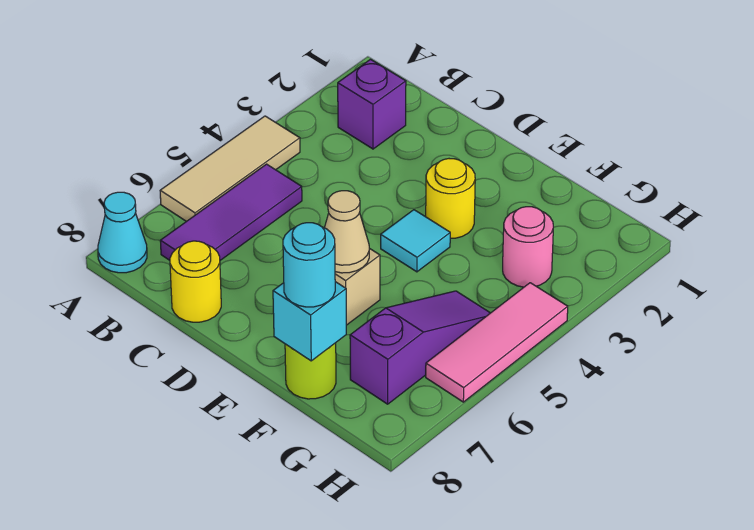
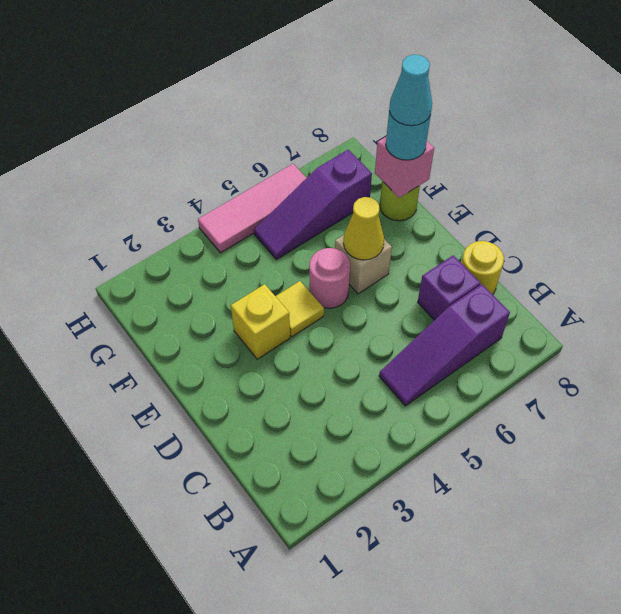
tan 1x3 tile [160,116,300,221] -> none
cyan 1x1 cone [98,192,147,273] -> cyan 1x1 cone moved to [389,55,432,126]
purple 1x1 brick [338,59,406,149] -> purple 1x1 brick moved to [418,255,480,320]
purple 1x3 tile [160,164,302,260] -> purple 1x3 slope [379,284,510,406]
yellow 1x1 round brick [426,159,475,239] -> yellow 1x1 brick [231,284,290,359]
cyan 1x1 tile [381,210,450,272] -> yellow 1x1 tile [276,281,324,337]
tan 1x1 cone [325,191,369,273] -> yellow 1x1 cone [343,197,384,260]
cyan 1x1 brick [273,282,346,361] -> pink 1x1 brick [375,136,434,198]
pink 1x1 round brick [503,207,553,287] -> pink 1x1 round brick moved to [309,248,350,308]

